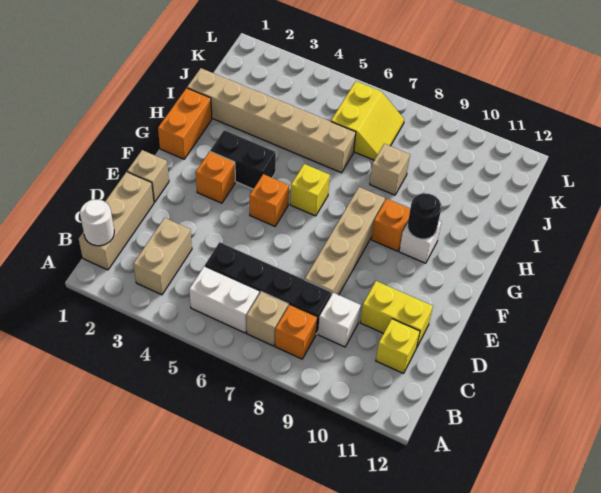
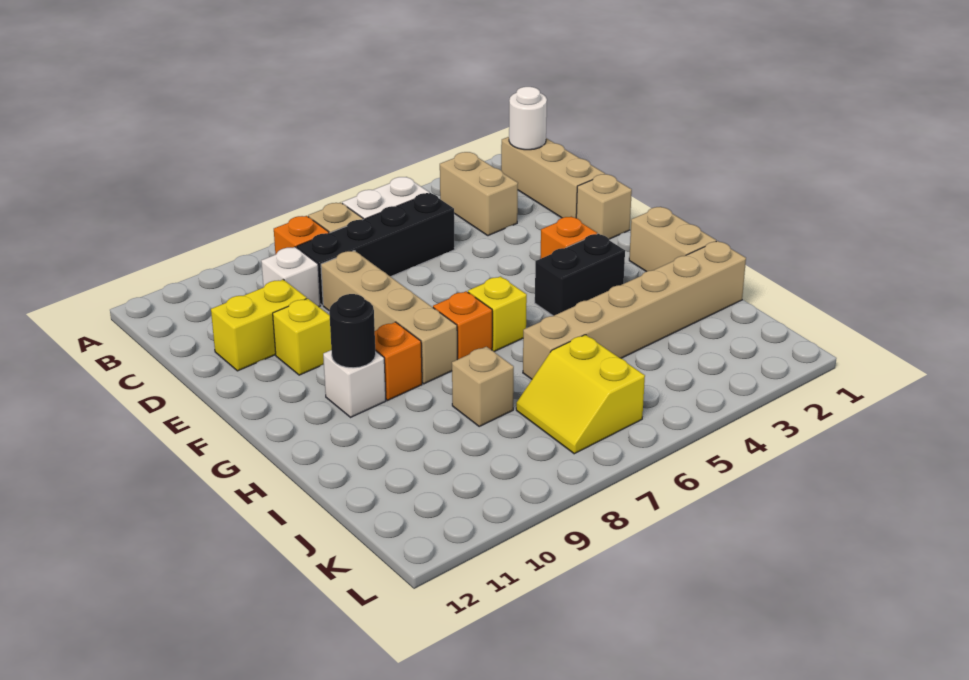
yellow 1x1 brick [376,319,420,373] -> yellow 1x1 brick moved to [273,298,331,375]
orange 1x1 brick [250,174,289,226] -> orange 1x1 brick moved to [433,291,492,360]
orange 1x2 brick [158,88,212,159] -> tan 1x2 brick [629,207,716,272]

